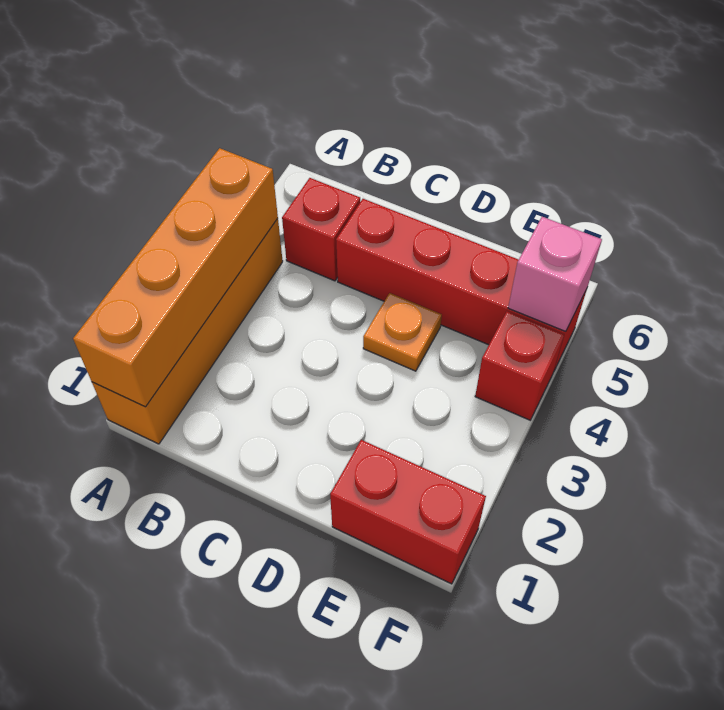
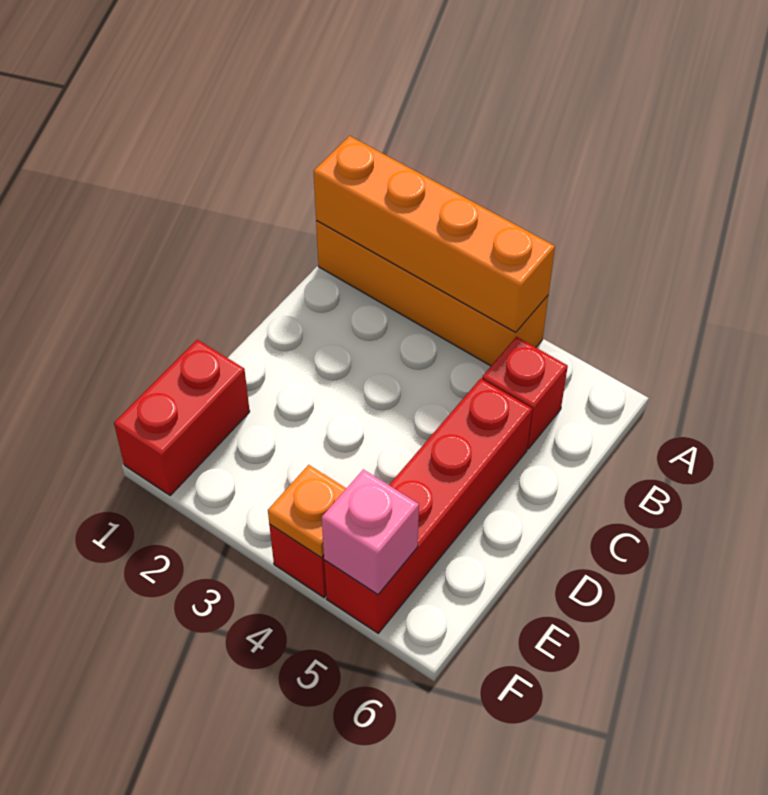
orange 1x1 plate [363,293,442,371] -> orange 1x1 plate moved to [268,465,346,558]

